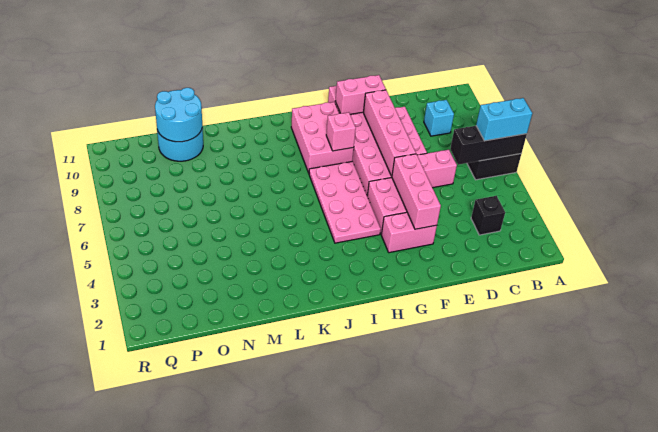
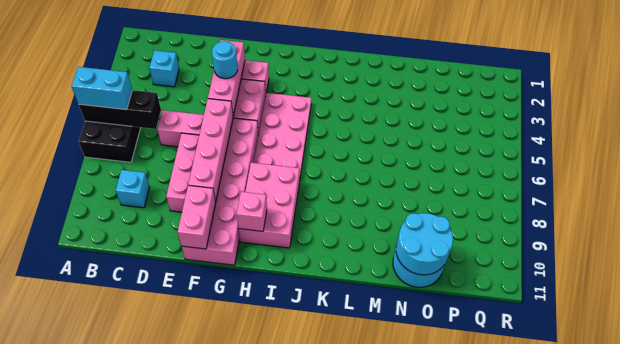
black 1x1 brick [471,196,505,235] -> cyan 1x1 brick [149,50,179,87]
none -> cyan 1x1 round brick [212,41,238,79]
pink 1x2 brick [335,75,386,114] -> pink 1x2 brick turned to [178,186,216,249]
pink 1x1 brick [326,112,356,151] -> pink 1x1 brick moved to [237,192,267,231]

